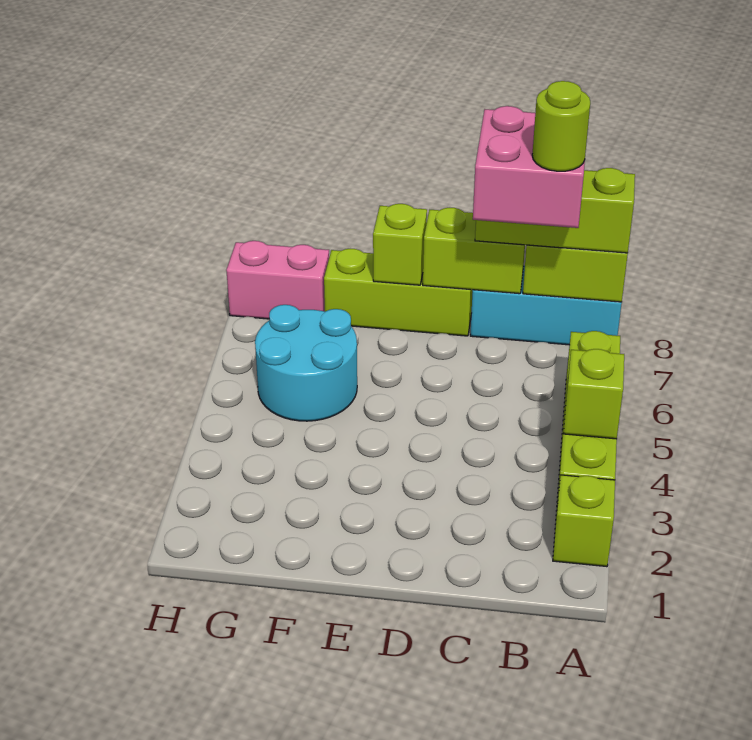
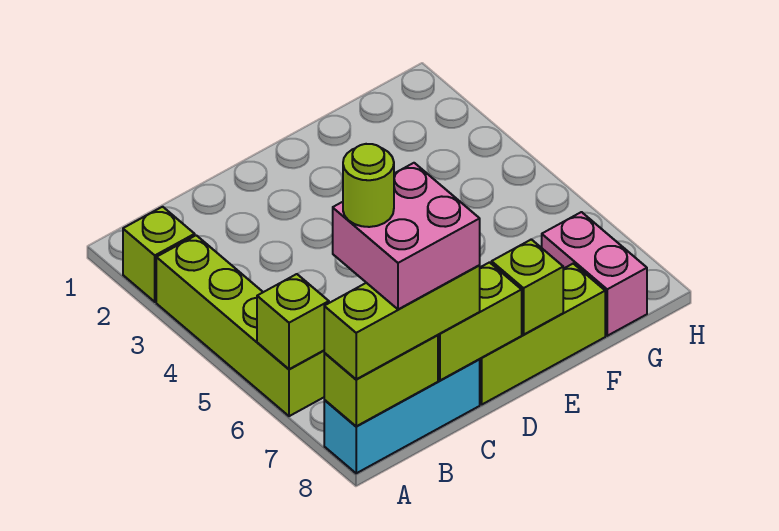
lime 1x1 brick [563,349,624,439] -> lime 1x1 brick moved to [257,274,329,369]
cyan 2x2 round brick [255,305,357,421] -> none
pink 1x2 brick [226,241,329,319] -> pink 1x2 brick turned to [542,212,647,336]

